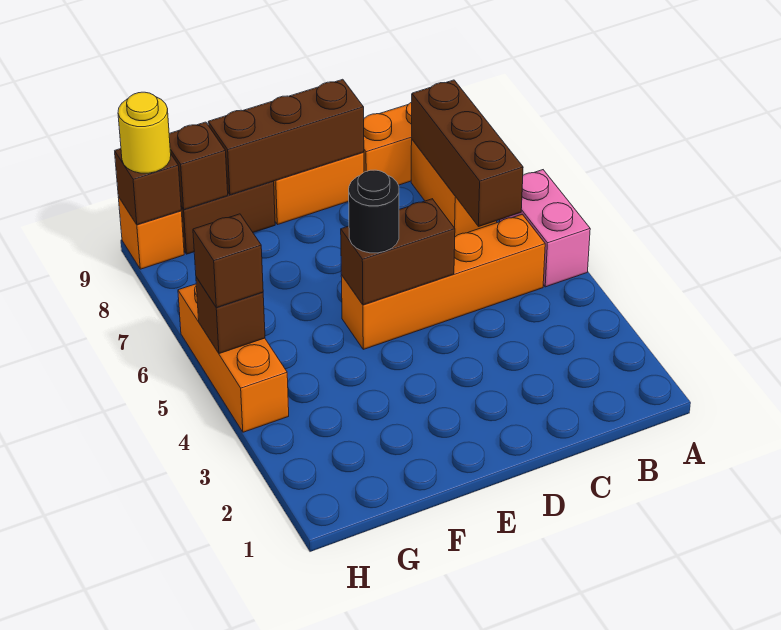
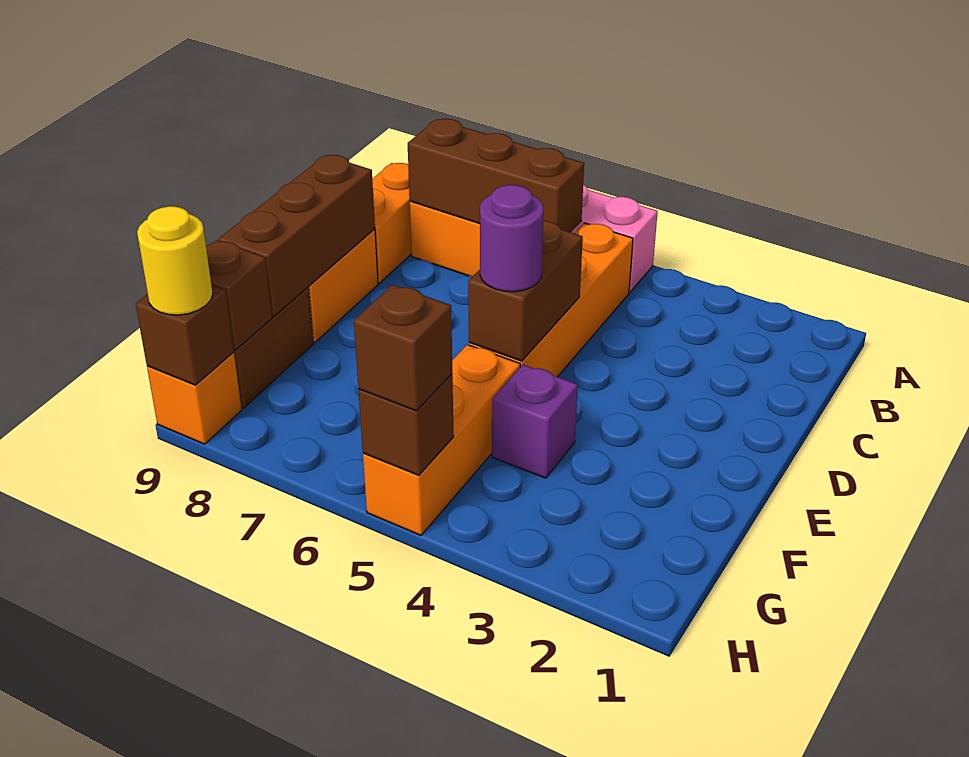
black 1x1 round brick [349,170,399,253] -> purple 1x1 round brick [480,185,544,292]
none -> purple 1x1 brick [492,365,578,478]
orange 1x3 brick [178,284,289,432] -> orange 1x3 brick turned to [363,345,520,535]

